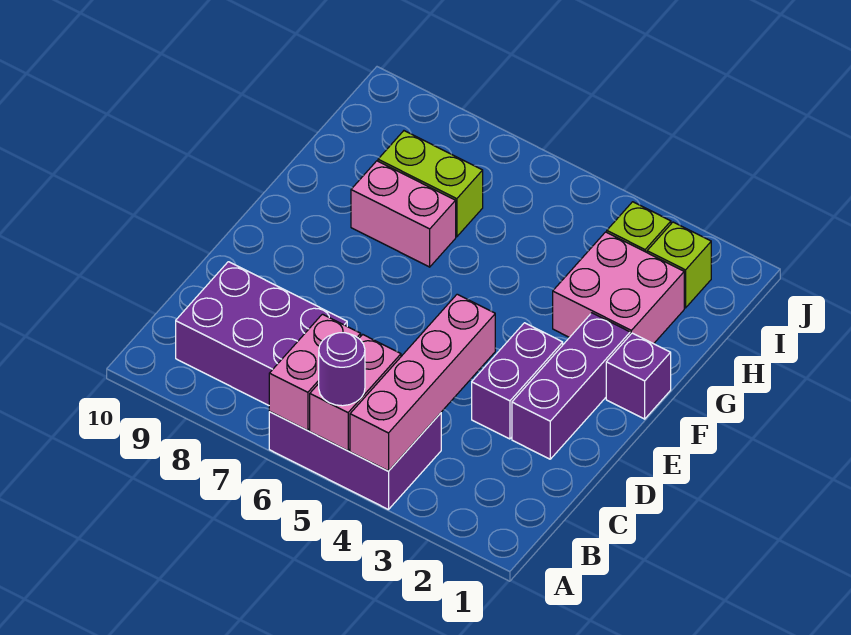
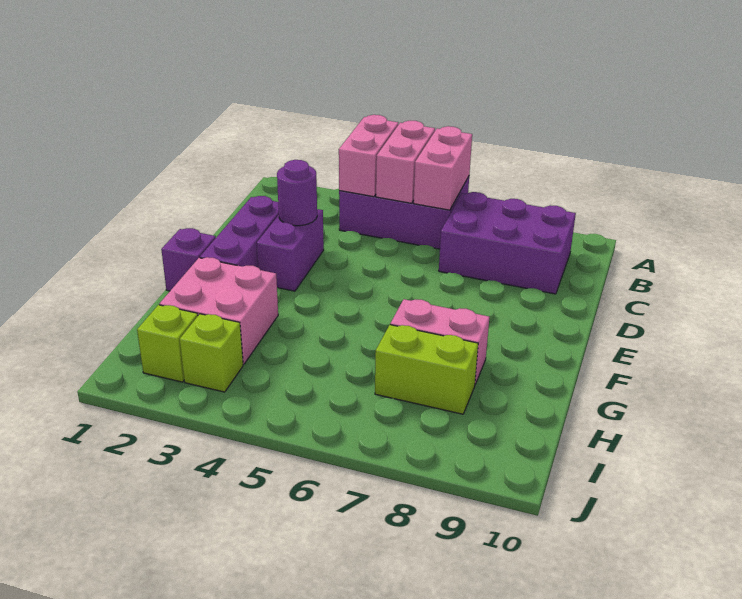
pink 1x4 brick [350,294,495,471] -> pink 1x2 brick [339,115,398,197]
purple 1x1 round brick [319,333,365,406] -> purple 1x1 round brick moved to [277,160,317,226]

